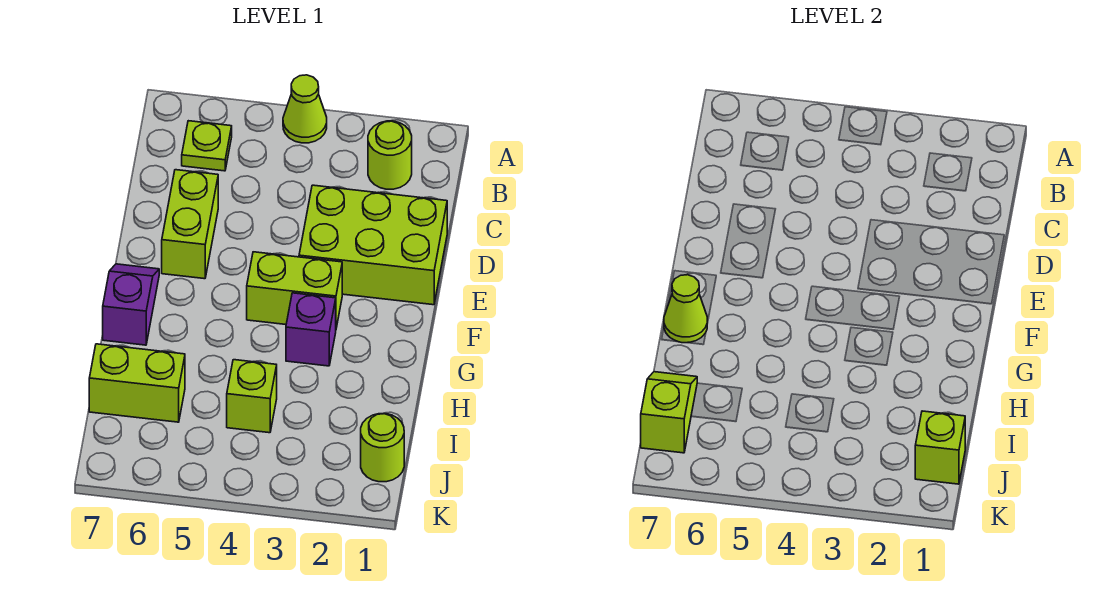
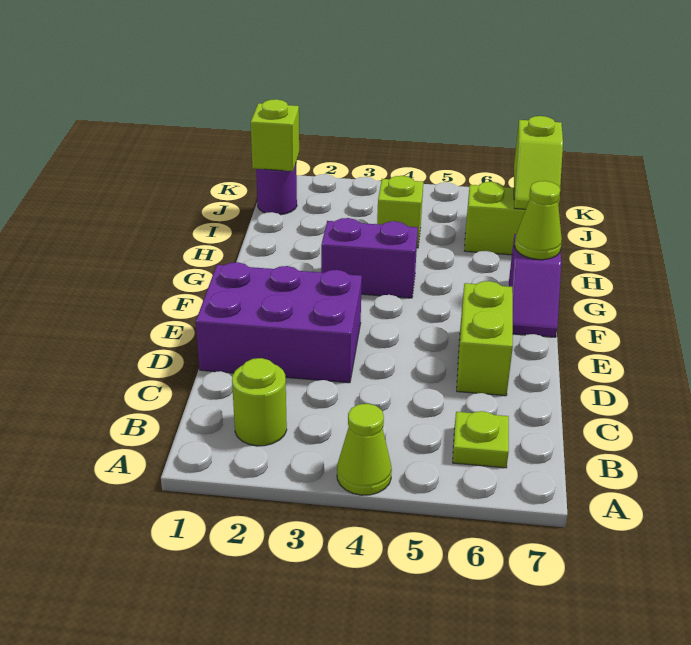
lime 2x3 brick [299,185,447,305] -> purple 2x3 brick [196,262,362,383]
lime 1x2 brick [247,252,342,328] -> none
purple 1x1 brick [286,293,336,366] -> purple 1x2 brick [321,218,418,298]
lime 1x1 round brick [361,414,404,482] -> purple 1x1 round brick [256,164,297,215]

